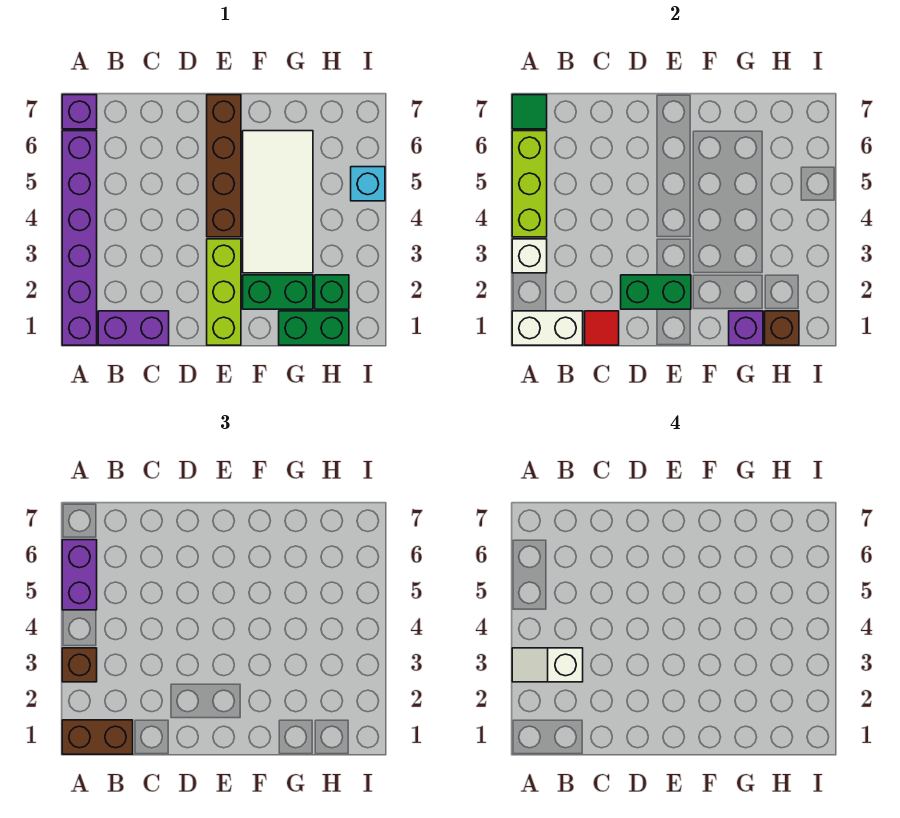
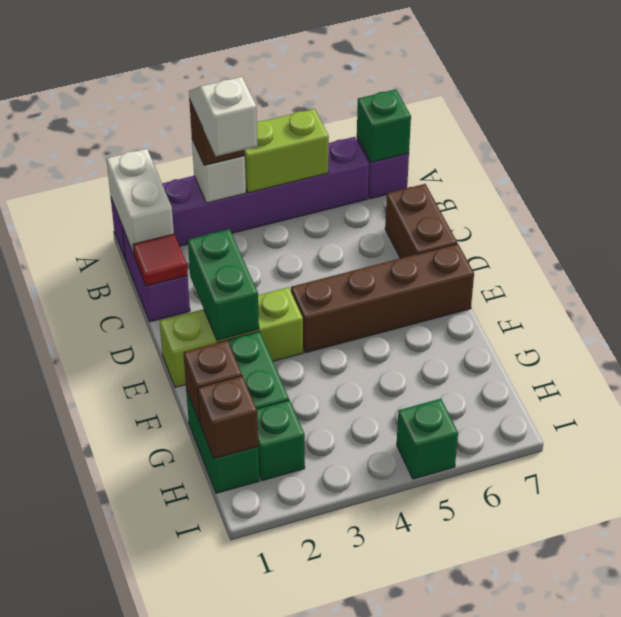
brown 1x2 brick [62,720,133,754] -> brown 1x2 brick moved to [385,184,457,258]
lime 1x3 brick [512,131,547,237] -> lime 1x2 brick [245,109,329,193]
purple 1x2 brick [62,540,97,610] -> none
green 1x1 tile [512,95,547,129] -> green 1x1 brick [357,90,411,163]
white 2x4 tile [243,131,313,273] -> none
purple 1x1 brick [729,311,763,345] -> brown 1x1 brick [183,340,242,422]
cyan 1x1 brick [351,167,385,201] -> green 1x1 brick [397,399,458,479]

